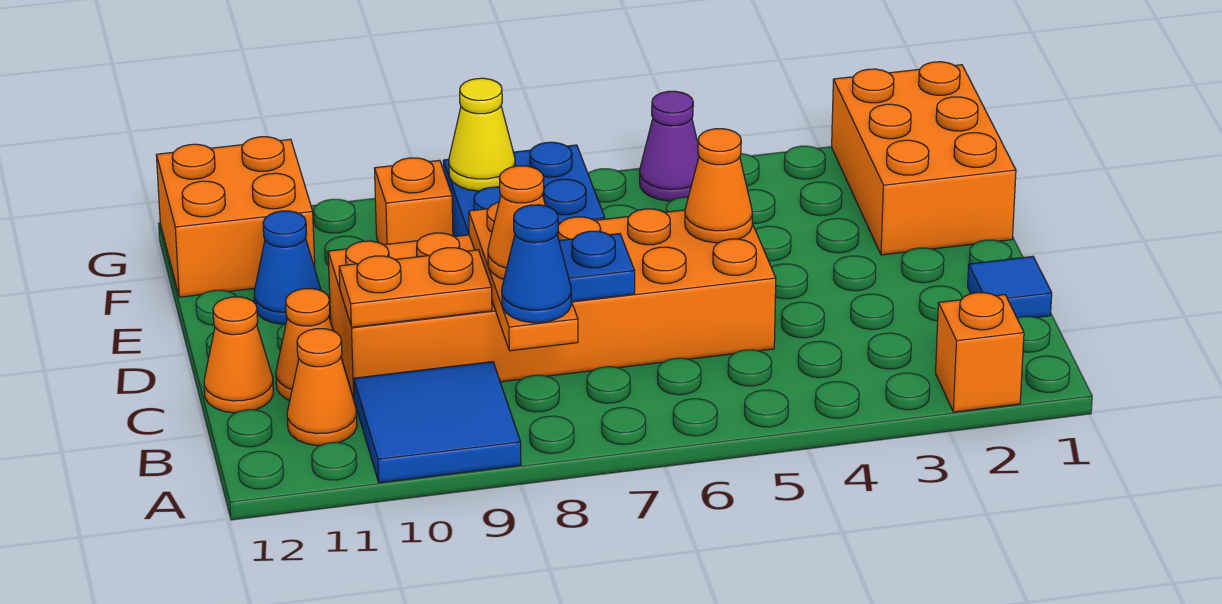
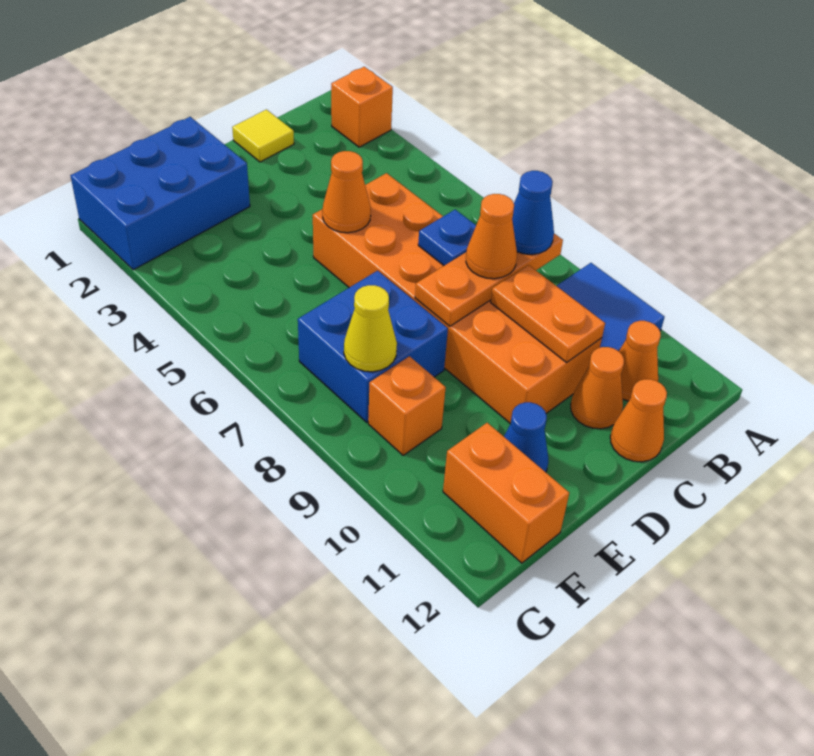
blue 1x1 tile [968,256,1052,318] -> yellow 1x1 tile [232,110,294,162]
orange 2x3 brick [832,62,1016,255] -> blue 2x3 brick [70,117,250,270]
orange 2x2 brick [156,137,315,297] -> orange 1x2 brick [443,423,569,563]
purple 1x1 cone [640,91,699,201] -> none

